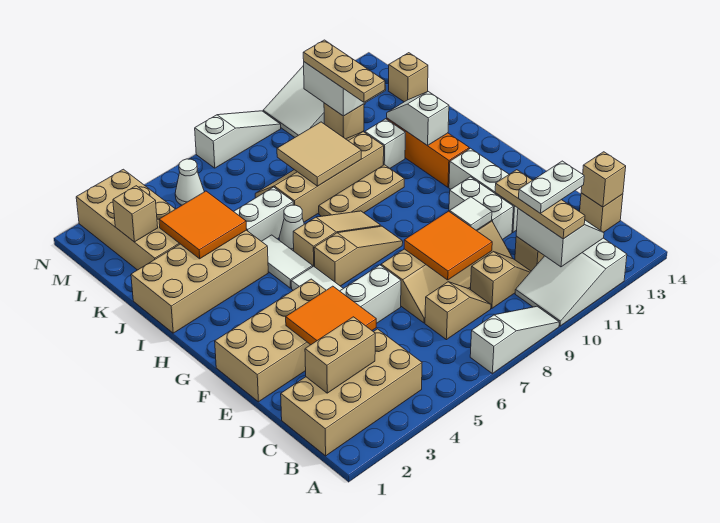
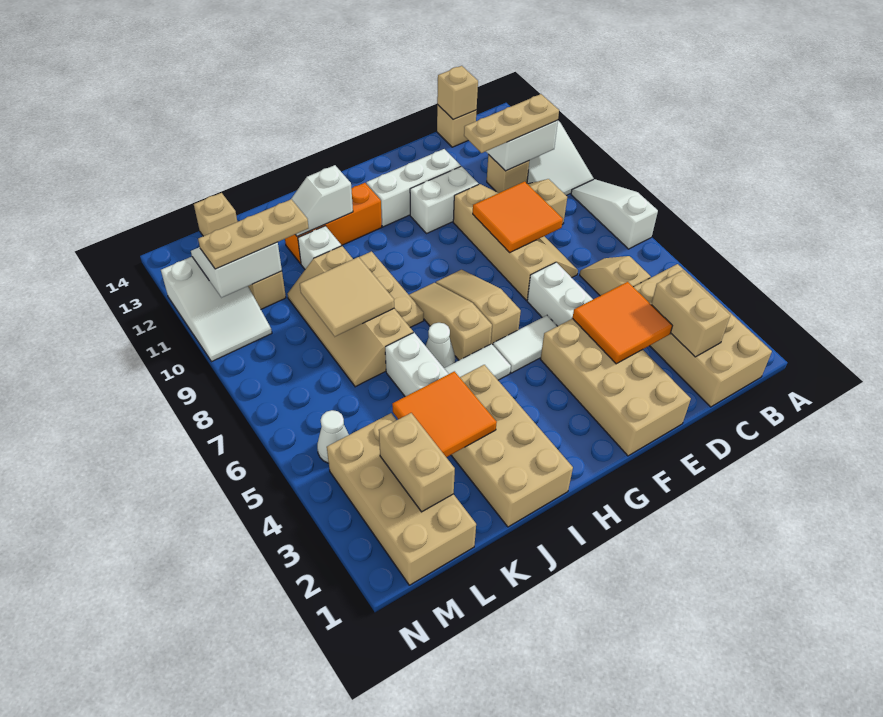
tan 1x2 slope [425,282,491,340] -> tan 1x2 slope moved to [580,256,651,296]
white 1x2 plate [519,161,584,214] -> none
white 1x1 tile [450,197,492,230] -> none
tan 2x4 brick [76,169,180,270] -> tan 2x4 brick turned to [327,413,476,585]
tan 1x1 brick [113,186,158,242] -> tan 1x2 brick [379,413,455,512]
white 1x3 slope [195,111,281,168] -> none

